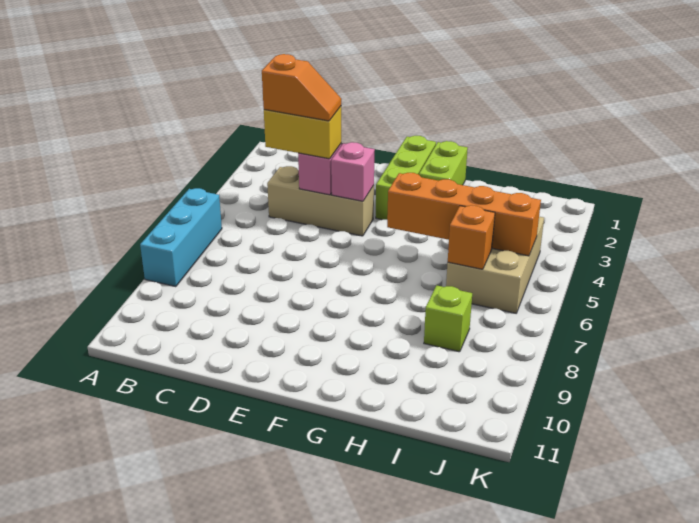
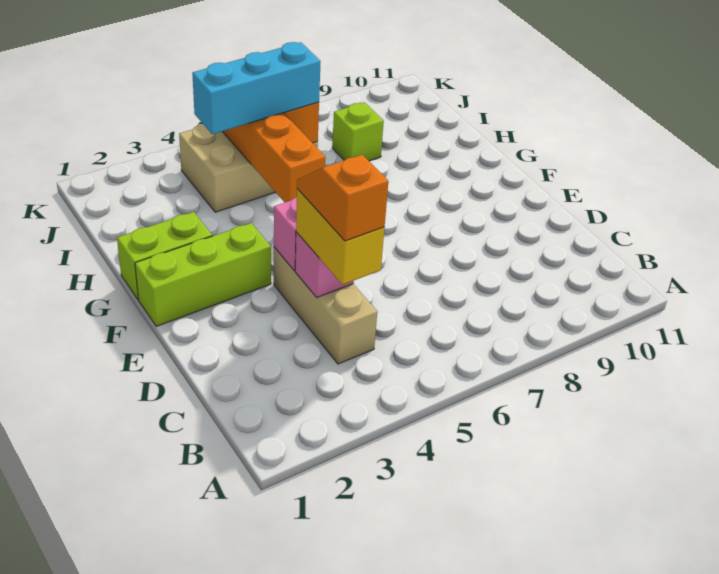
cyan 1x3 brick [140,188,222,287] -> cyan 1x3 brick moved to [192,42,321,134]

